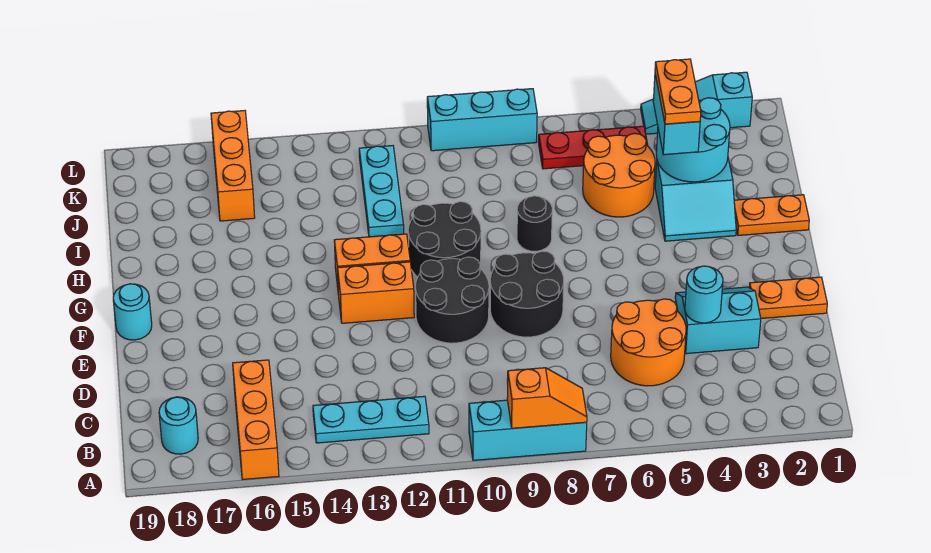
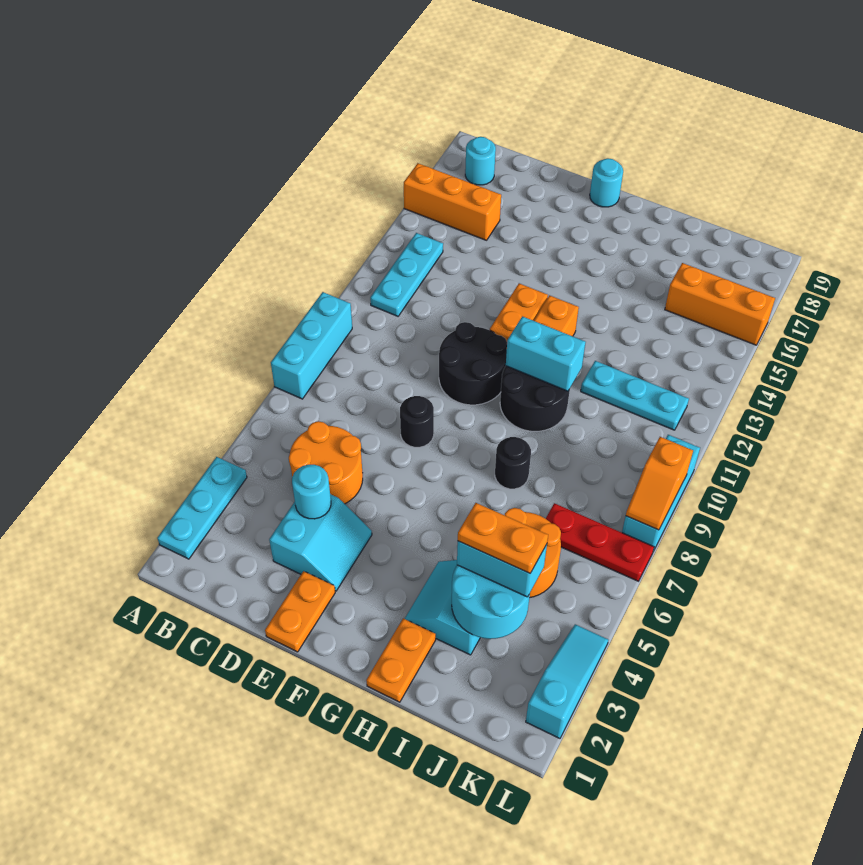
none -> cyan 1x3 plate [157,457,247,559]
orange 1x2 slope [507,368,587,428] -> orange 1x2 slope moved to [626,437,693,530]
black 2x2 round brick [490,251,564,337] -> black 1x1 round brick [400,396,434,447]
none -> cyan 1x2 brick [506,316,586,391]
red 1x3 plate [539,126,648,169] -> red 1x3 plate turned to [546,503,654,581]

